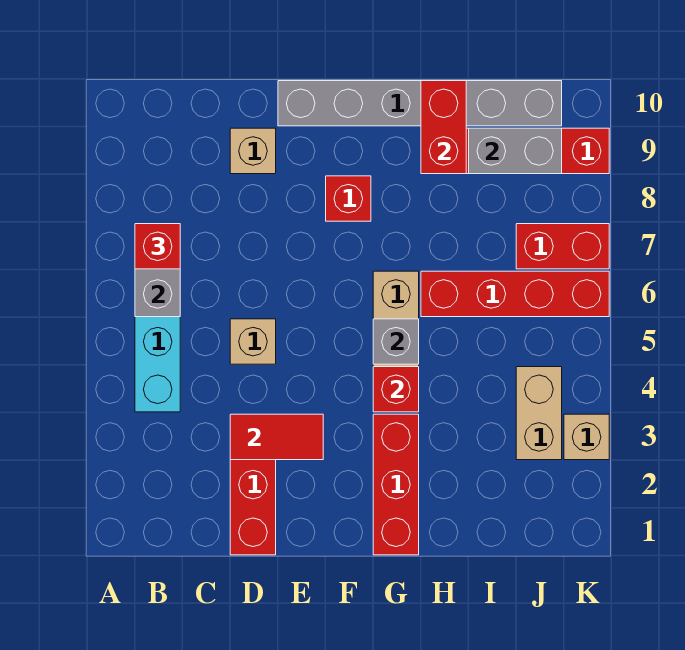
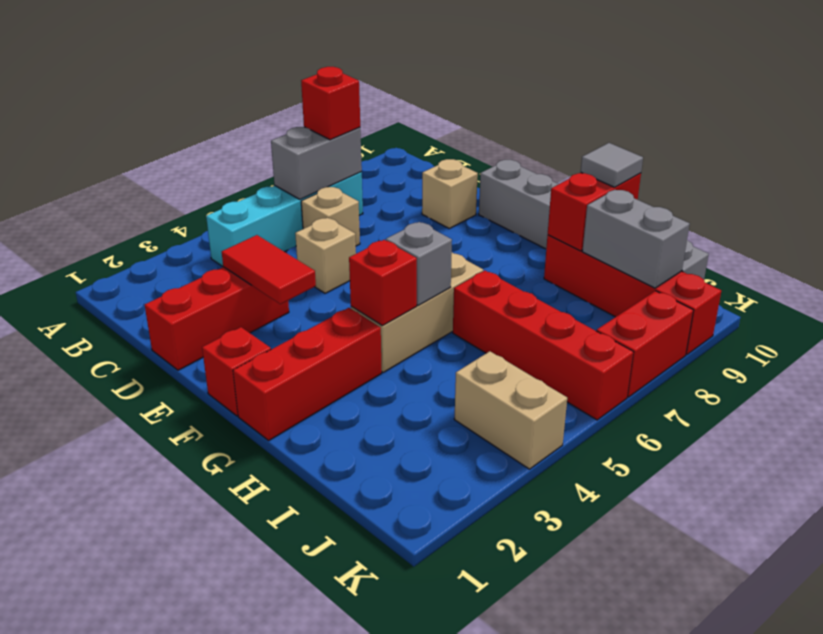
red 1x1 brick [326,176,371,221] -> red 1x1 brick moved to [202,327,271,416]
none -> grey 1x1 tile [581,143,643,187]
tan 1x2 brick [516,367,562,460] -> tan 1x2 brick turned to [454,351,567,469]
red 1x2 brick [516,224,609,269] -> red 1x2 brick turned to [597,291,694,397]
tan 1x1 brick [564,414,609,460] -> tan 1x1 brick moved to [301,187,360,246]

